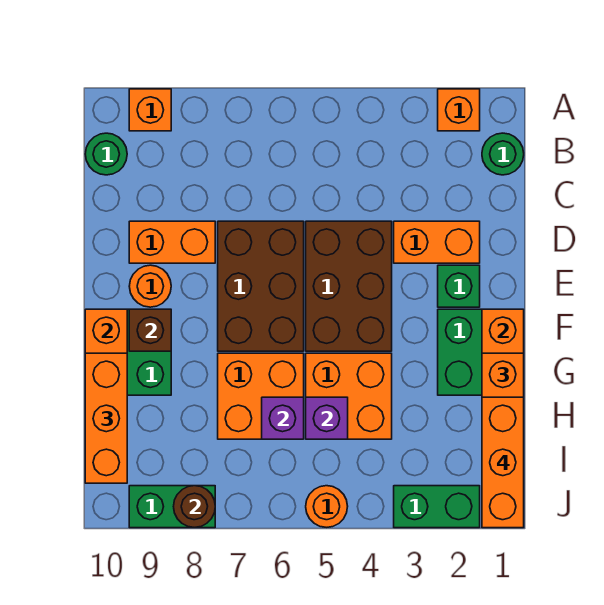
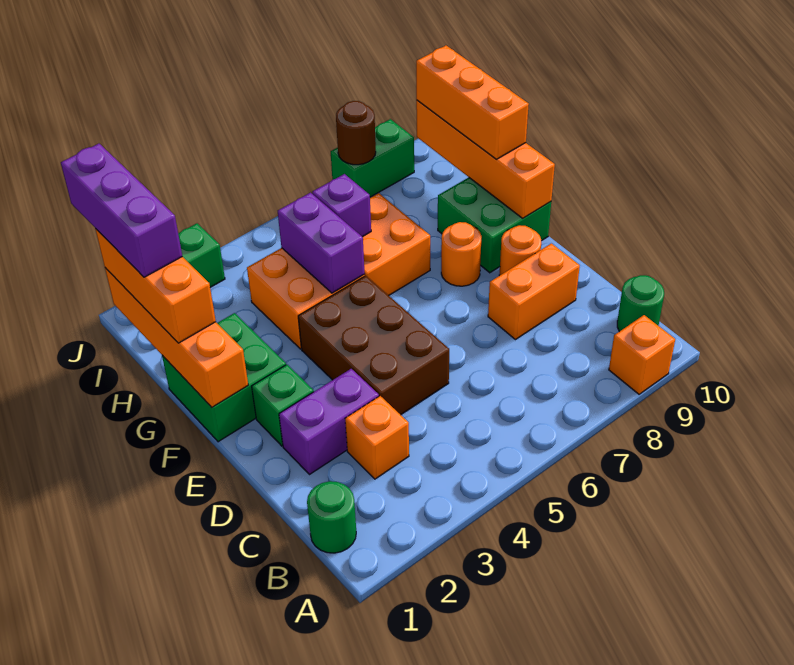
orange 1x1 brick [438,89,480,131] -> orange 1x1 brick moved to [345,396,409,479]
orange 1x2 brick [394,221,480,263] -> purple 1x2 brick [279,369,379,475]
brown 2x3 brick [218,221,304,351] -> none
brown 1x1 brick [129,309,171,351] -> none
orange 1x3 brick [482,397,524,528] -> purple 1x3 brick [61,144,182,277]
purple 1x1 brick [306,397,348,439] -> purple 1x2 brick [278,193,365,293]
orange 1x1 round brick [306,486,348,527] -> orange 1x1 round brick moved to [441,222,482,286]

